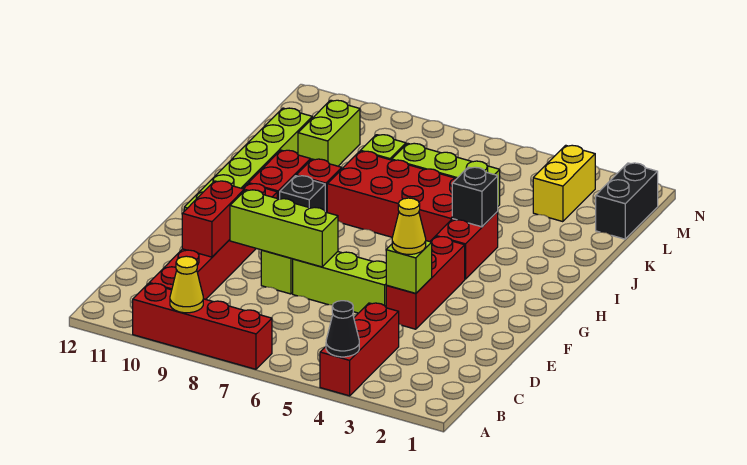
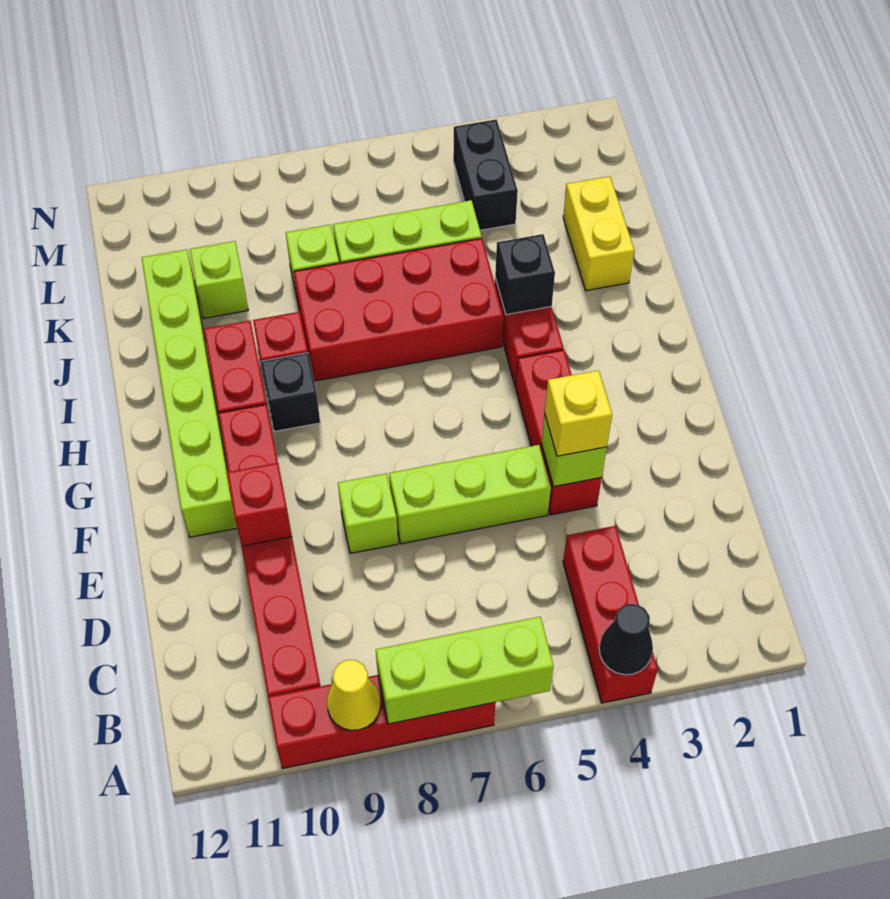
red 1x2 brick [182,181,244,257] -> red 1x1 brick [227,463,292,546]
yellow 1x1 cone [392,198,426,254] -> yellow 1x1 brick [545,370,612,456]
lime 1x3 brick [230,190,338,267] -> lime 1x3 brick moved to [376,617,554,724]
lime 1x2 brick [298,100,360,166] -> lime 1x1 brick [190,241,248,318]
black 1x2 brick [596,163,658,239] -> black 1x2 brick moved to [453,119,518,230]
yellow 1x2 brick [533,145,595,222] -> yellow 1x2 brick moved to [563,176,634,291]

